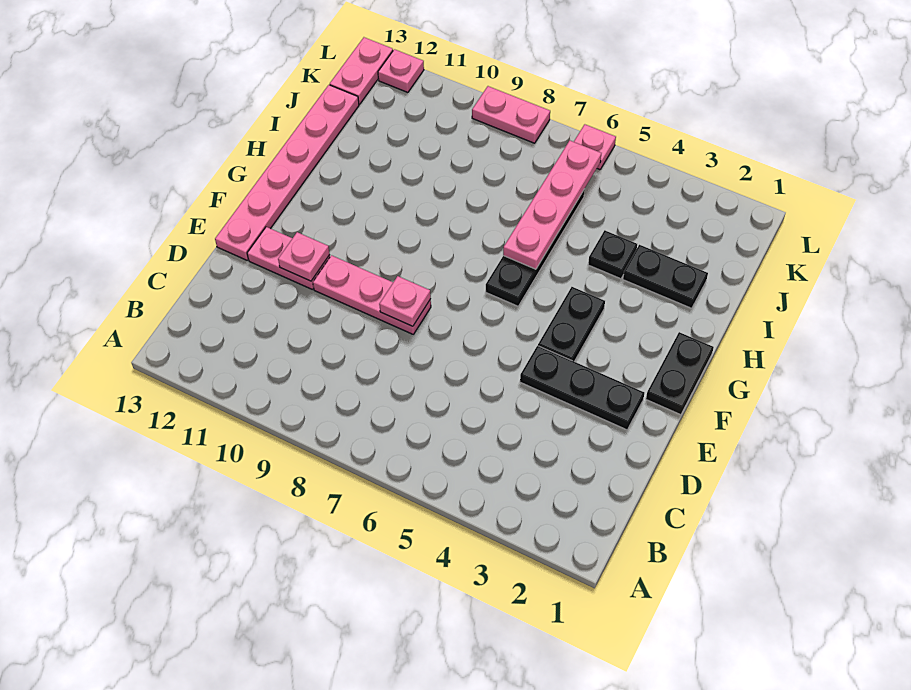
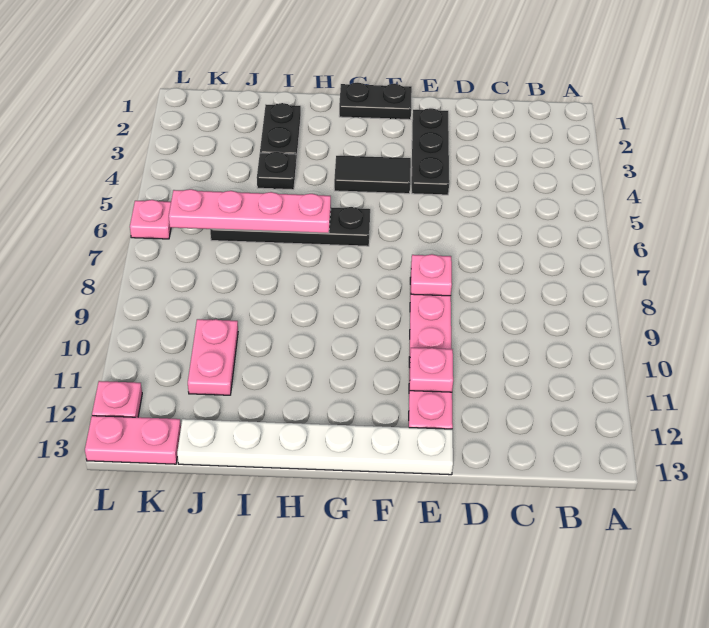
pink 1x6 plate [215,85,359,260] -> white 1x6 plate [177,419,453,475]
black 1x2 plate [538,287,605,362] -> black 1x2 tile [334,156,411,194]
pink 1x2 plate [472,86,550,143] -> pink 1x2 plate moved to [188,319,238,395]

